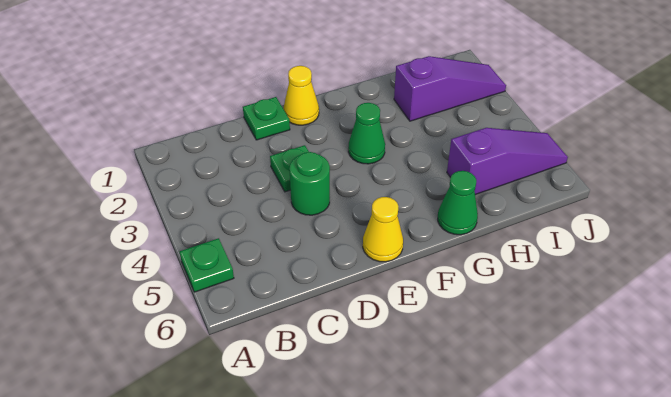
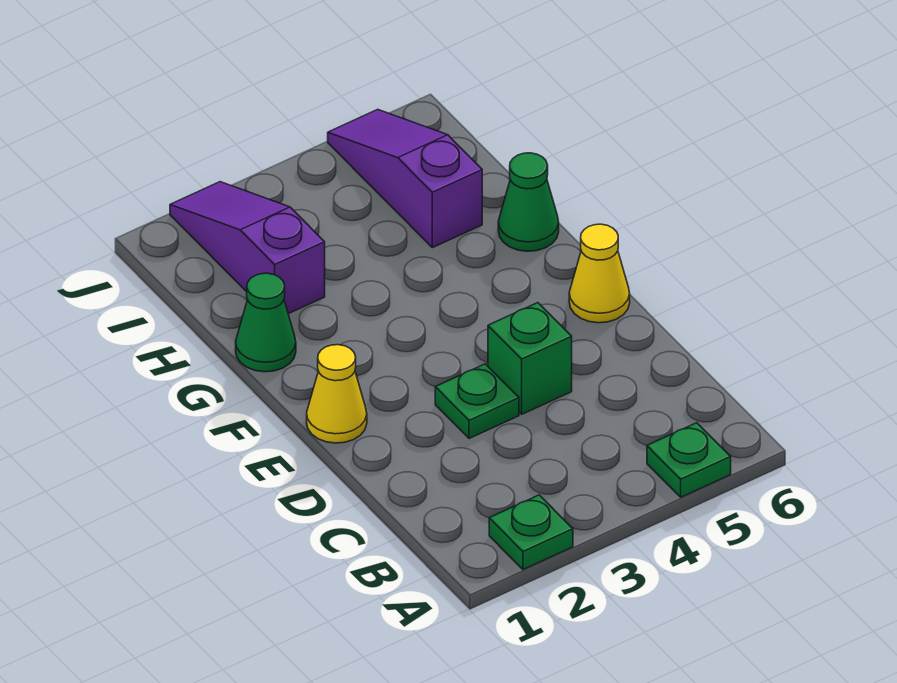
green 1x1 plate [243,97,290,140] -> green 1x1 plate moved to [489,495,573,570]
green 1x1 round brick [289,152,330,215] -> green 1x1 brick [488,303,572,414]
green 1x1 cone [348,103,385,164] -> green 1x1 cone moved to [236,273,296,372]

